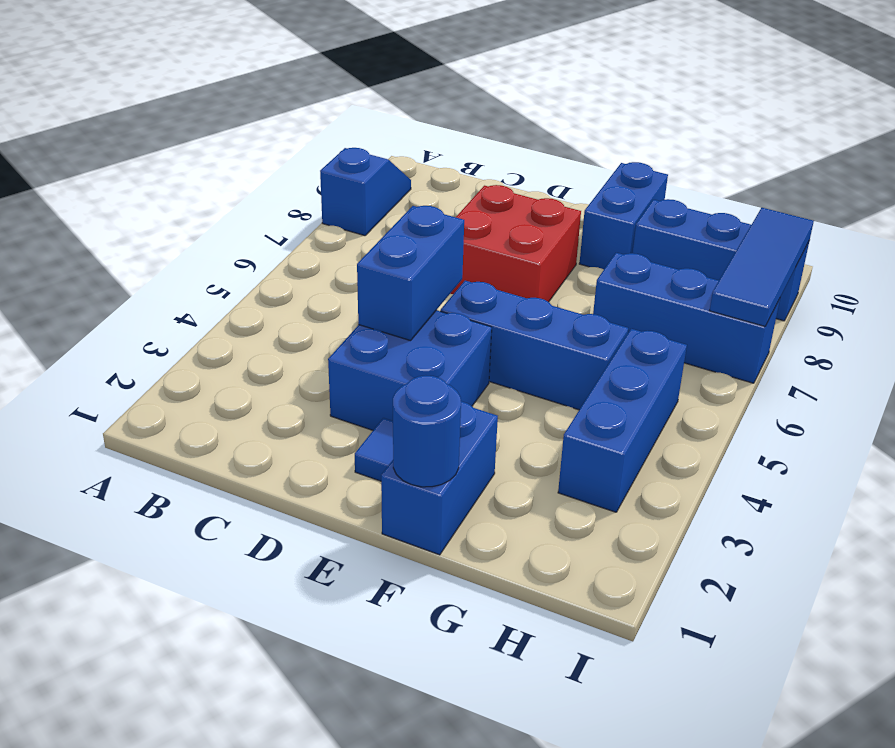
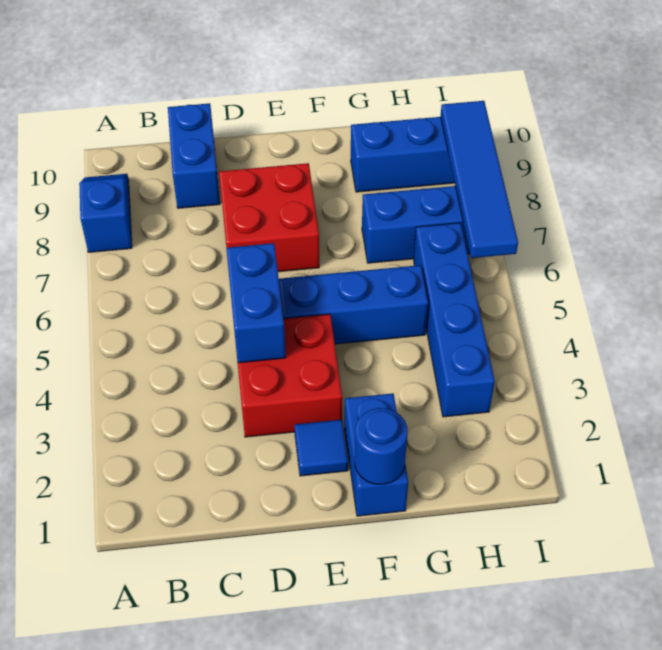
blue 2x2 brick [328,310,492,430] -> red 2x2 brick [238,314,342,437]
blue 1x2 brick [579,162,668,269] -> blue 1x2 brick moved to [168,103,220,208]
blue 1x3 brick [558,329,687,512] -> blue 1x4 brick [414,223,495,417]
blue 1x3 tile [710,208,814,326] -> blue 1x4 tile [441,101,518,258]

